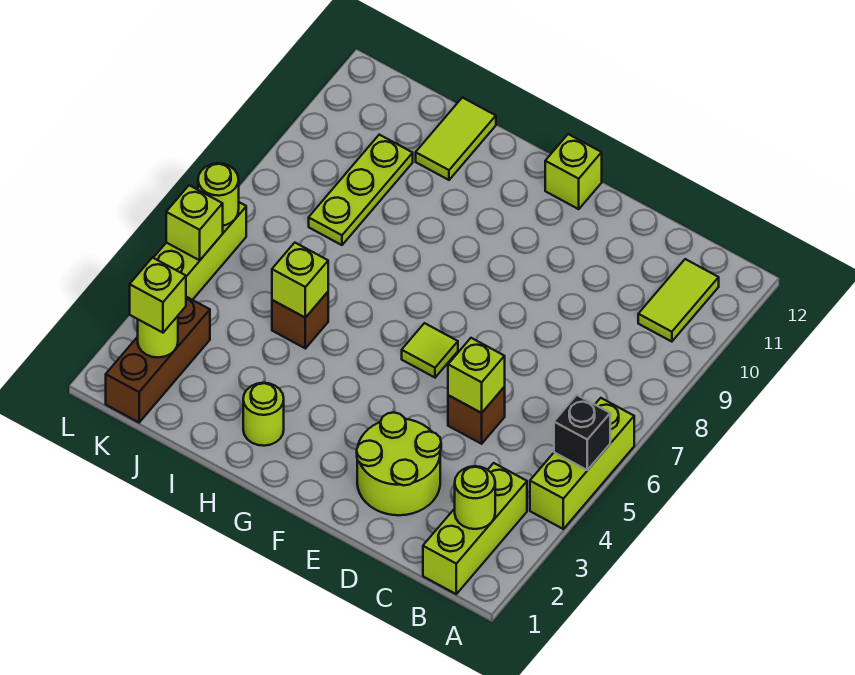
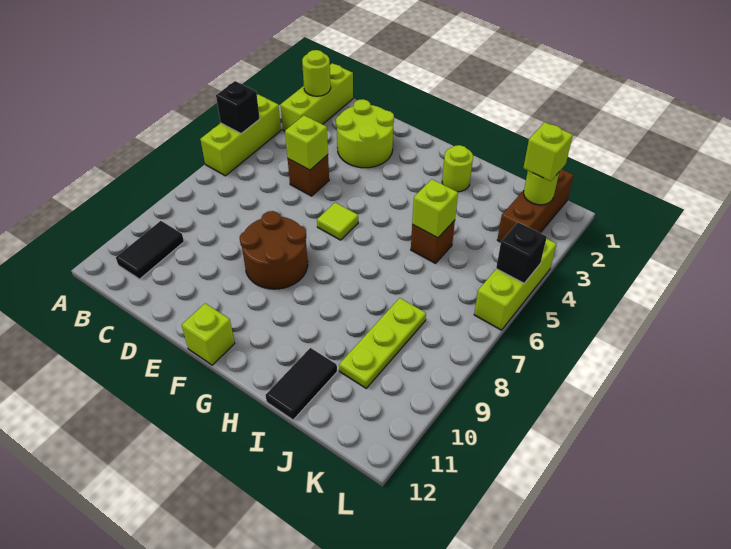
lime 1x2 tile [638,259,719,342] -> black 1x2 tile [116,221,184,279]
none -> brown 2x2 round brick [240,211,308,289]
lime 1x2 tile [416,98,496,180] -> black 1x2 tile [266,348,337,420]
lime 1x1 brick [166,185,223,260] -> black 1x1 brick [496,222,547,283]
lime 1x1 round brick [198,163,239,226] -> none

